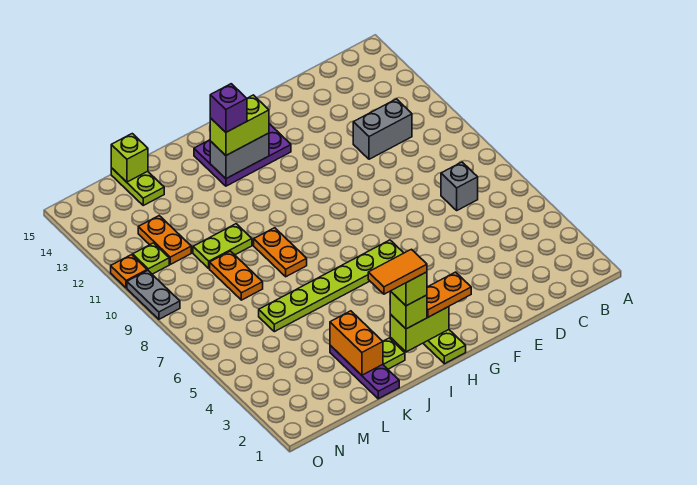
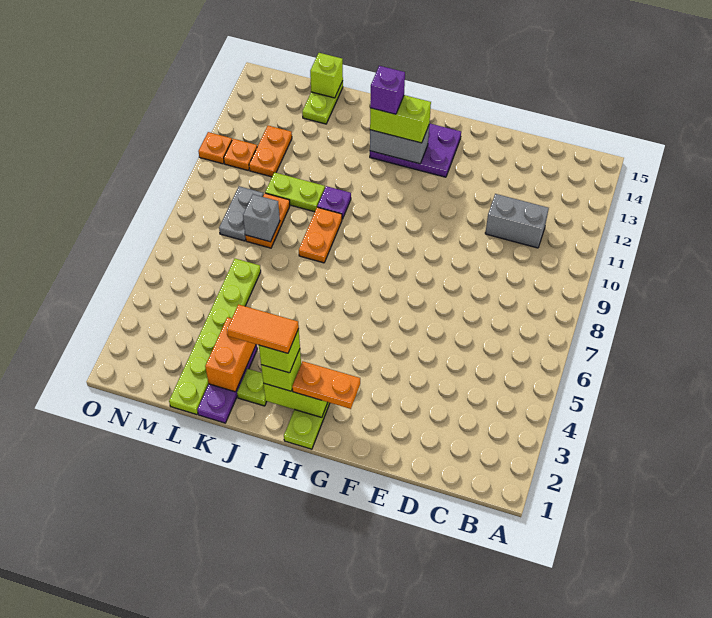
grey 1x1 brick [441,162,478,210] -> grey 1x1 brick moved to [243,194,280,242]
lime 1x6 plate [259,240,403,332] -> lime 1x6 plate turned to [169,259,261,415]
none -> purple 1x1 plate [317,186,351,219]
lime 1x1 plate [133,243,169,274] -> orange 1x1 plate [224,139,257,171]
grey 1x2 plate [127,271,180,319] -> grey 1x2 plate moved to [219,186,264,241]

